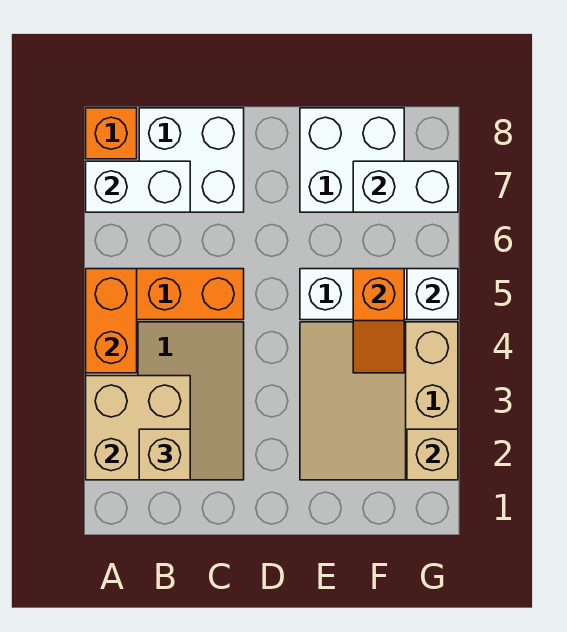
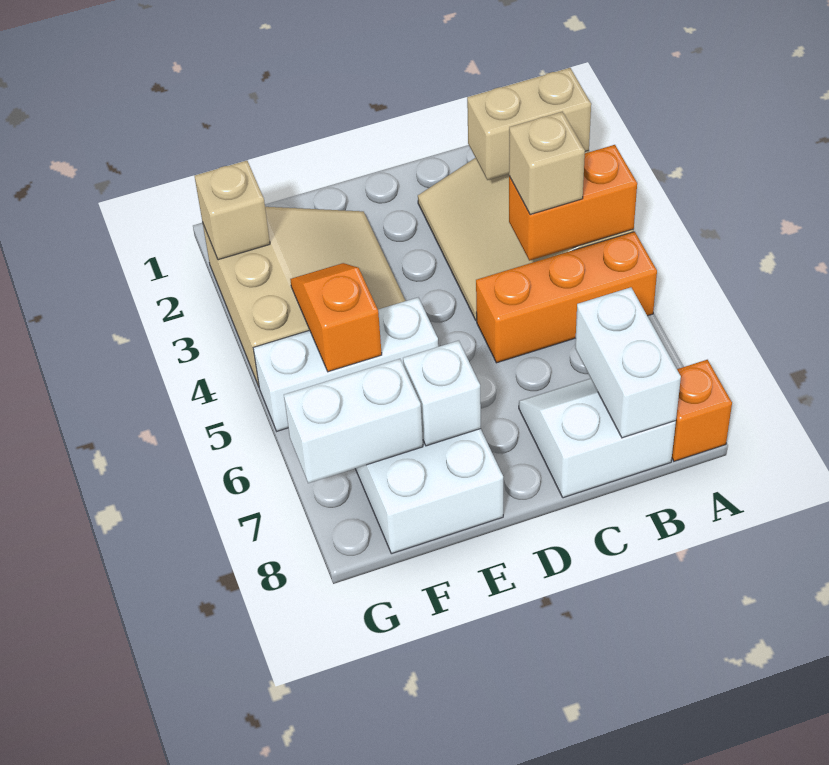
tan 2x2 brick [86,376,190,480] -> tan 1x2 brick [467,68,591,180]
orange 1x2 brick [86,269,137,373] -> orange 1x2 brick turned to [509,145,637,261]
white 1x2 brick [86,161,190,212] -> white 1x2 brick turned to [575,287,681,438]
tan 1x1 brick [139,429,190,480] -> tan 1x1 brick moved to [509,112,585,215]
white 2x2 brick [139,108,244,212] -> white 2x2 slope [519,378,676,498]
white 1x1 brick [407,269,458,320] -> white 1x1 brick moved to [403,341,481,446]

